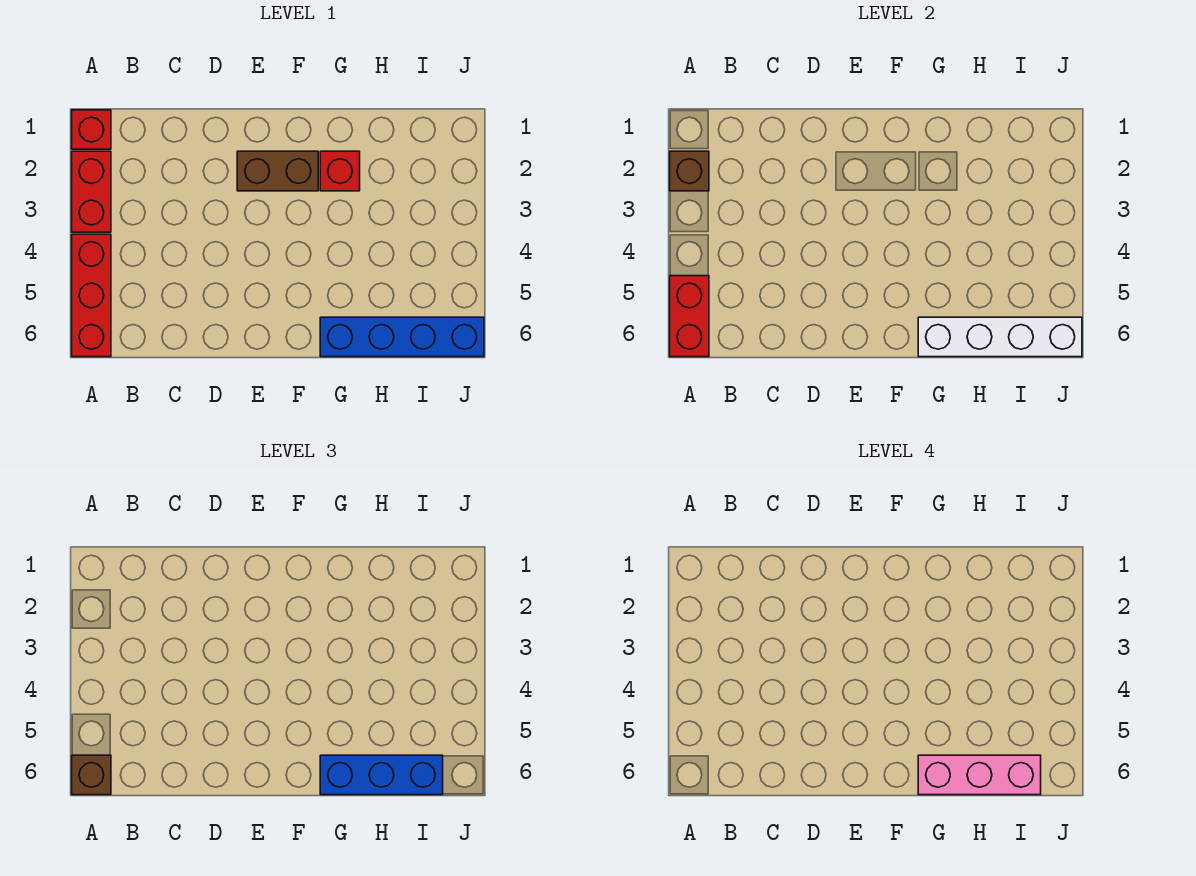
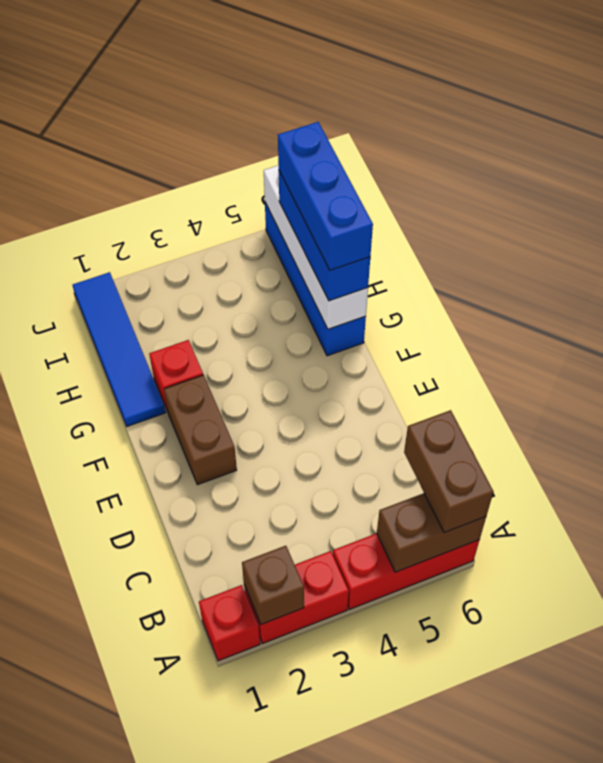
red 1x2 brick [670,276,709,357] -> brown 1x2 brick [377,493,486,572]
brown 1x1 brick [72,755,111,795] -> brown 1x2 brick [404,410,493,533]
none -> blue 1x4 tile [73,272,166,426]
pink 1x3 brick [918,755,1041,795] -> blue 1x3 brick [278,122,373,270]

